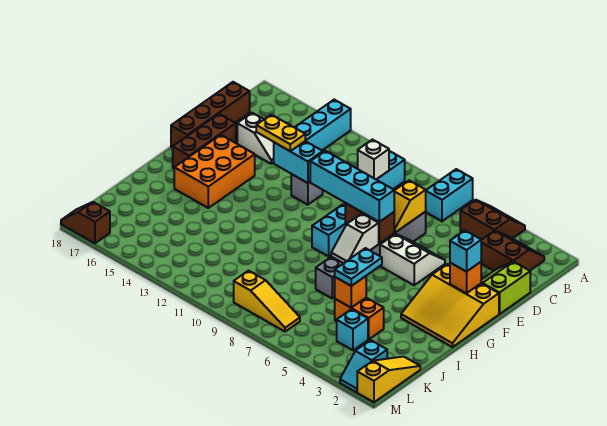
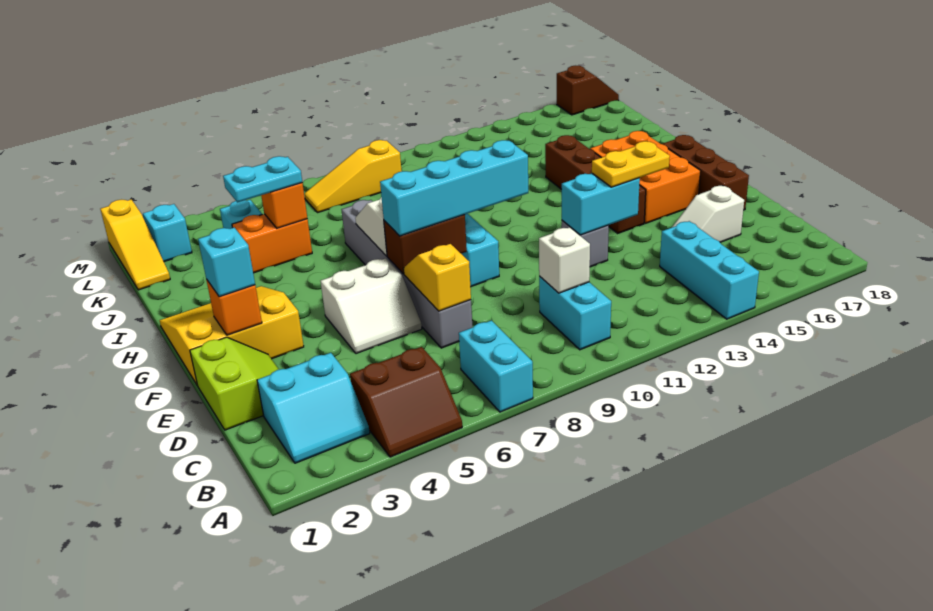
brown 2x2 slope [481,231,544,271] -> cyan 2x2 slope [257,353,370,463]
brown 1x4 brick [171,82,250,148] -> brown 1x4 brick moved to [545,135,646,233]
cyan 1x2 plate [335,248,382,286] -> cyan 1x2 plate turned to [223,156,302,202]

